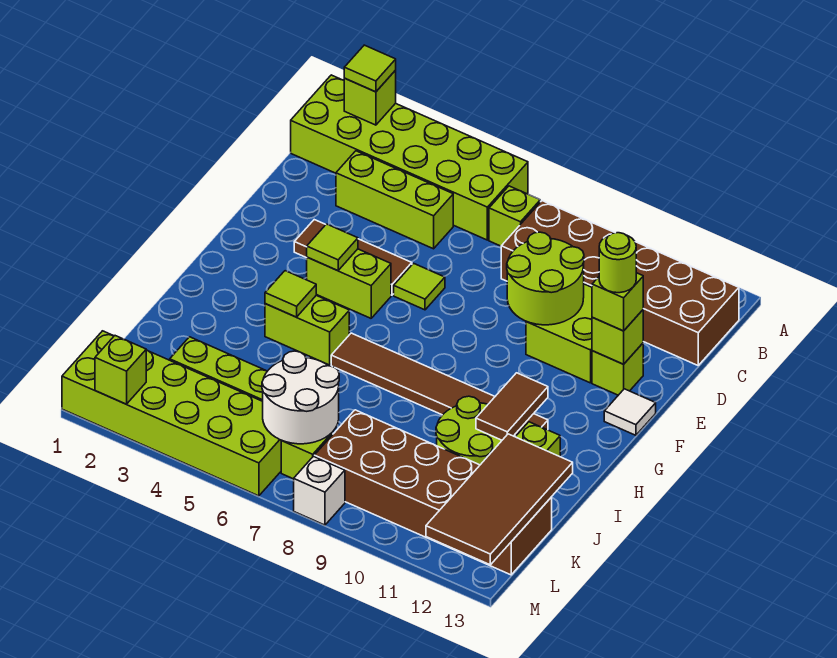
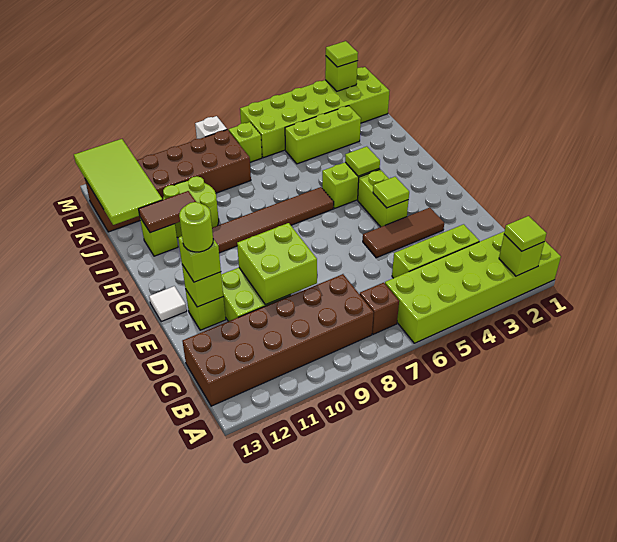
lime 1x1 brick [489,186,540,246] -> brown 1x1 brick [360,283,399,334]
lime 2x2 round brick [507,232,584,325] -> lime 2x2 brick [237,223,317,305]
lime 1x1 tile [394,263,445,310] -> lime 1x1 tile moved to [326,41,358,67]
lime 1x2 brick [307,249,391,318] -> lime 1x2 brick turned to [358,170,409,227]
brown 1x2 tile [476,373,548,440] -> brown 1x2 tile turned to [139,191,196,233]
brown 2x4 tile [426,434,573,565] -> lime 2x4 tile [74,139,163,225]
white 2x2 round brick [262,351,339,444] -> none

